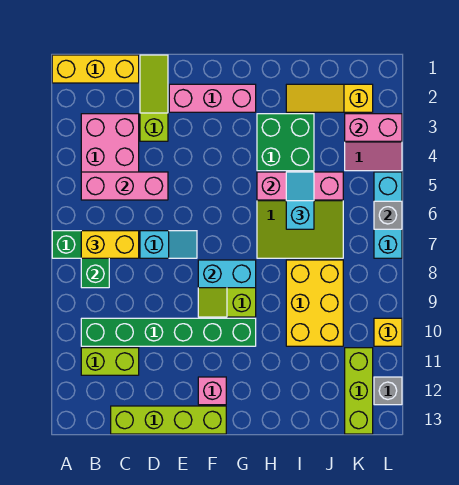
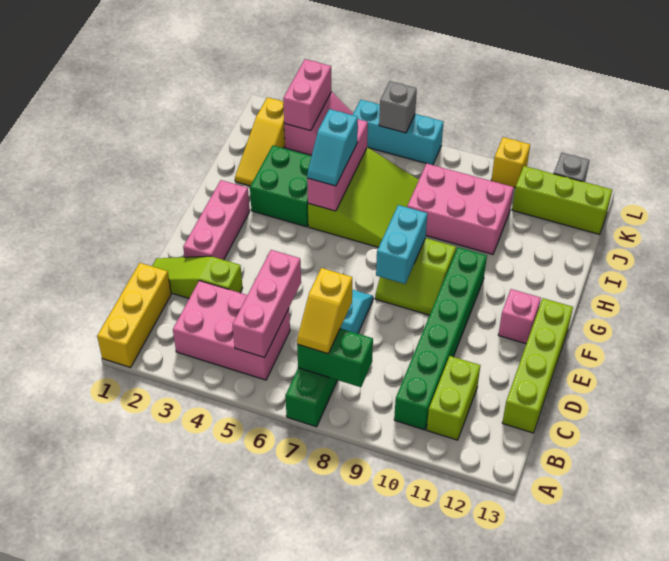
yellow 1x2 brick [81,231,139,258] -> yellow 1x2 slope [297,268,352,354]
cyan 1x2 slope [286,172,314,229] -> cyan 1x2 slope turned to [307,109,358,186]
yellow 2x3 brick [286,260,343,346] -> pink 2x3 brick [407,163,514,254]

